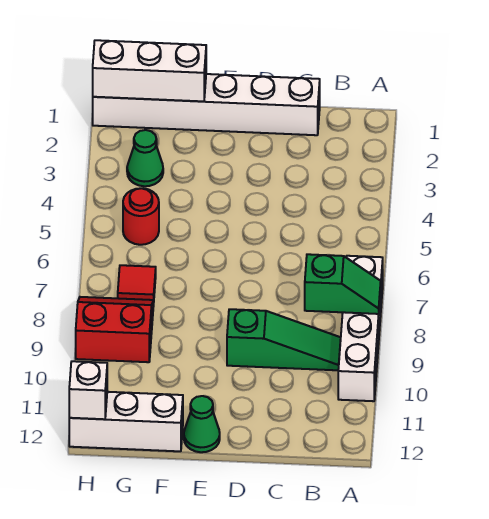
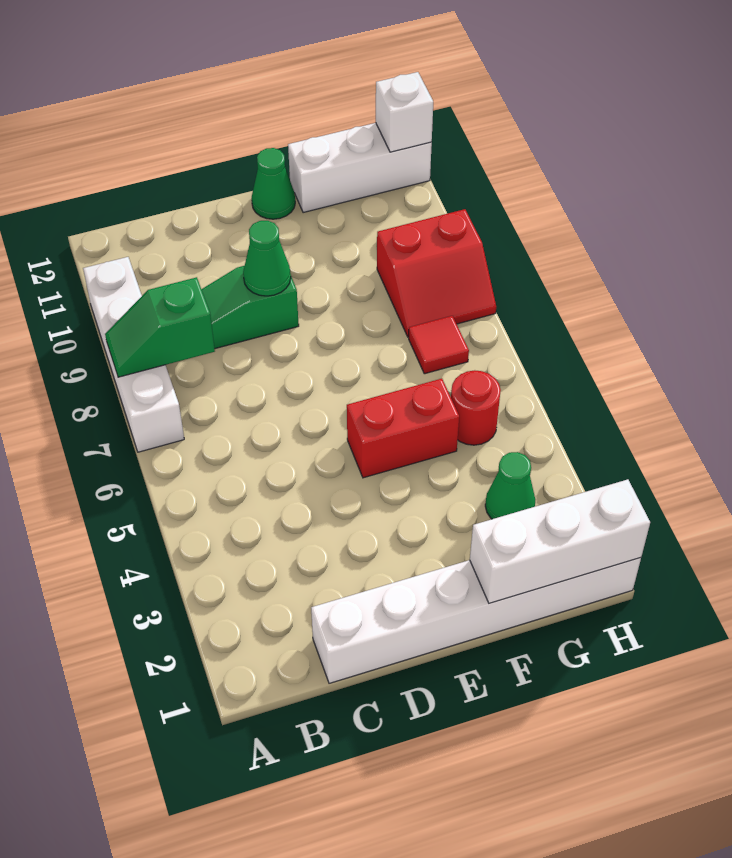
none -> green 1x1 cone [243,221,291,296]
none -> red 1x2 brick [347,378,459,478]

